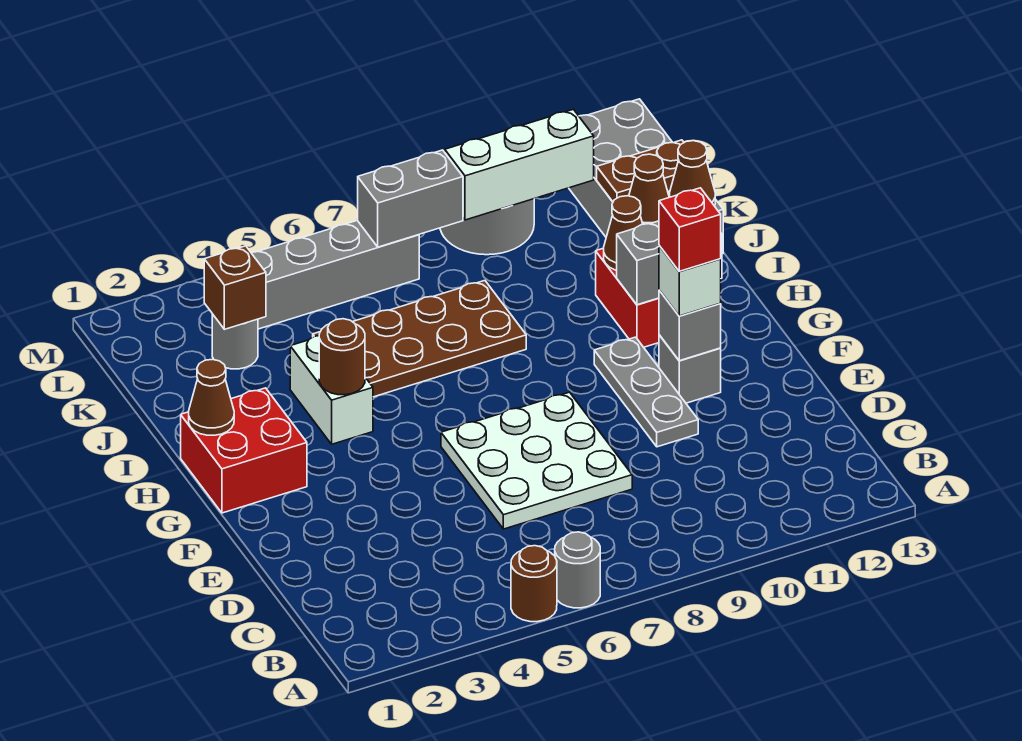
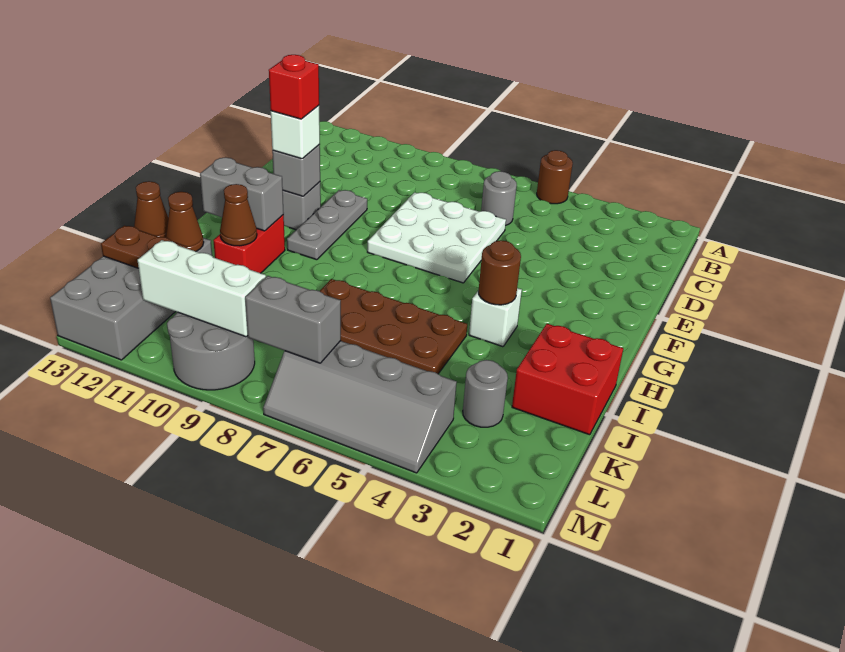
grey 1x1 round brick [555,532,600,608] -> grey 1x1 round brick moved to [481,171,517,226]
red 2x2 brick [181,388,307,513] -> red 2x2 brick moved to [512,324,623,435]
brown 1x1 cone [189,359,234,435] -> none
white 1x2 brick [290,336,373,444] -> white 1x1 brick [469,288,522,347]
brown 1x1 brick [204,246,266,329] -> none

